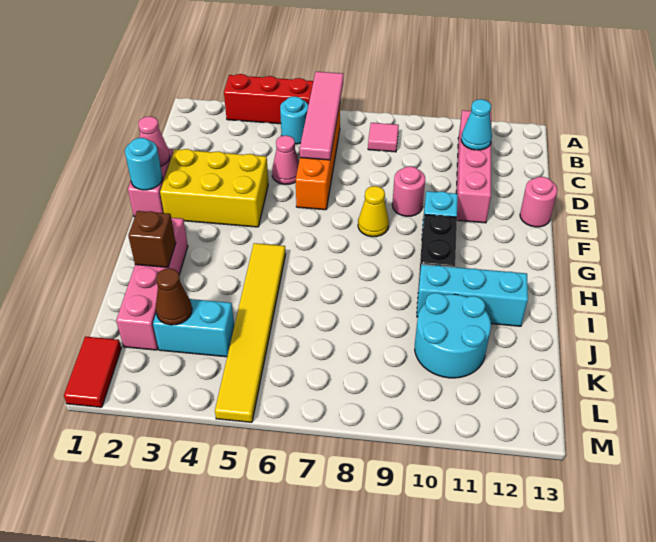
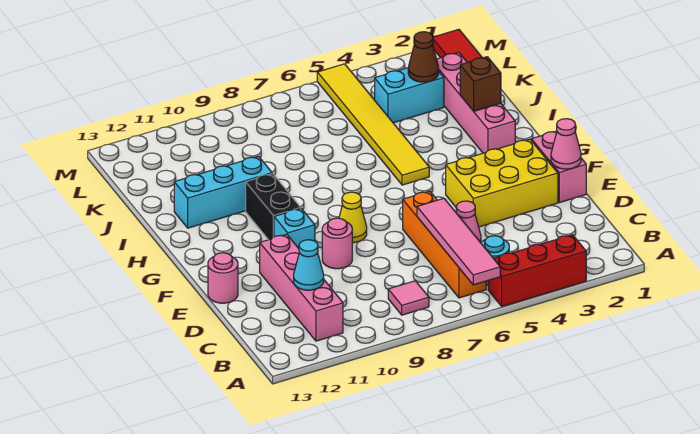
cyan 1x1 round brick [125,138,162,190] -> none
cyan 2x2 round brick [415,293,491,378] -> none

